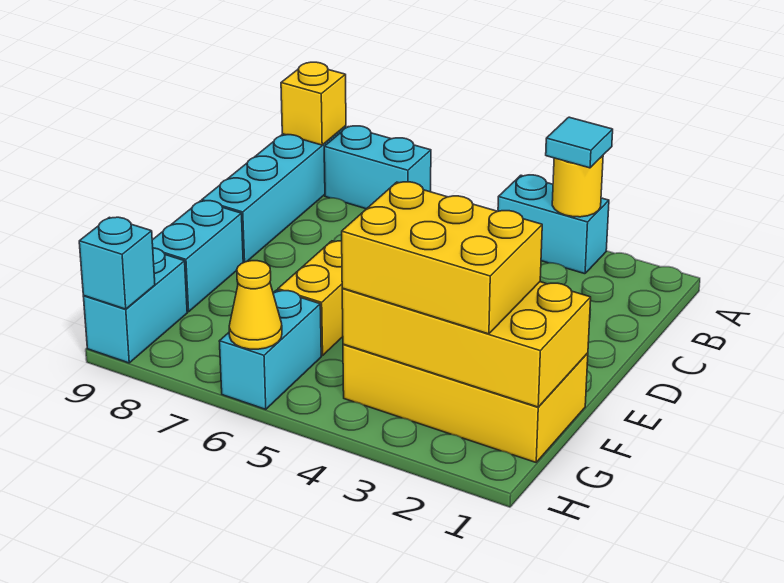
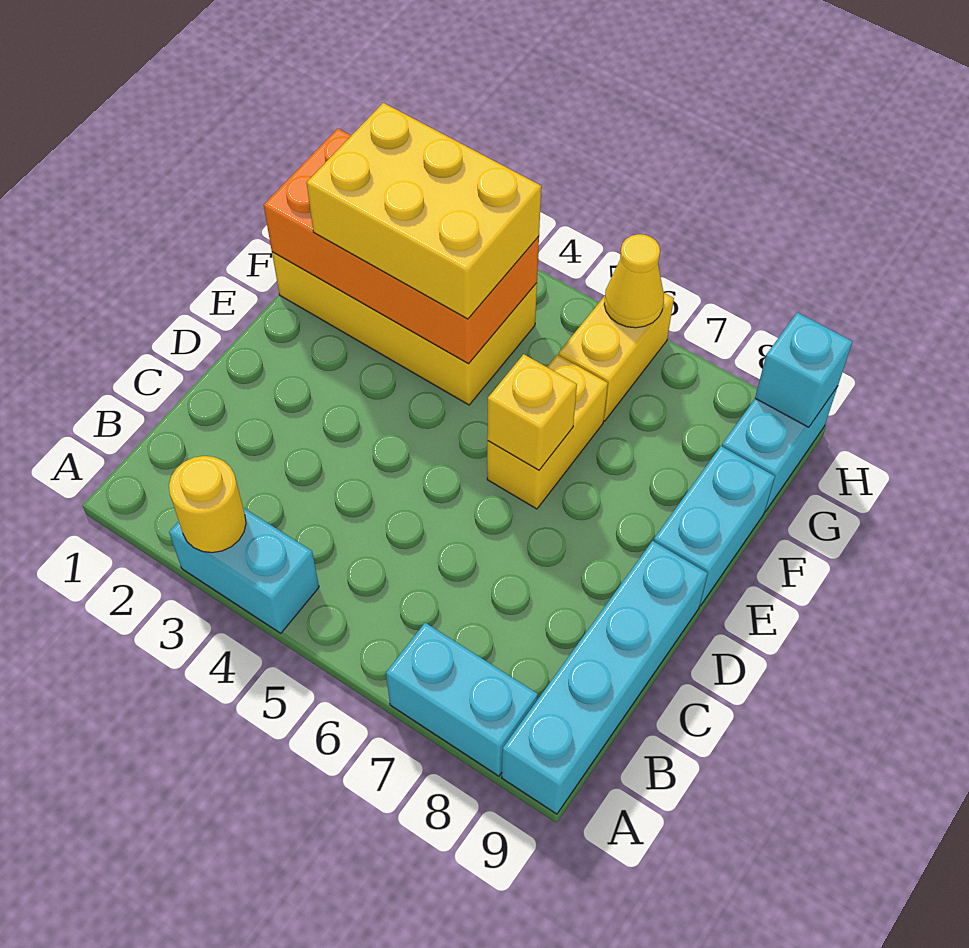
cyan 1x1 tile [546,117,613,168] -> none
yellow 1x1 brick [281,62,346,145] -> yellow 1x1 brick moved to [487,354,577,470]
yellow 2x4 brick [342,282,591,407] -> orange 2x4 brick [264,128,539,364]
cyan 1x2 brick [219,290,321,409] -> yellow 1x2 brick [559,293,674,421]

